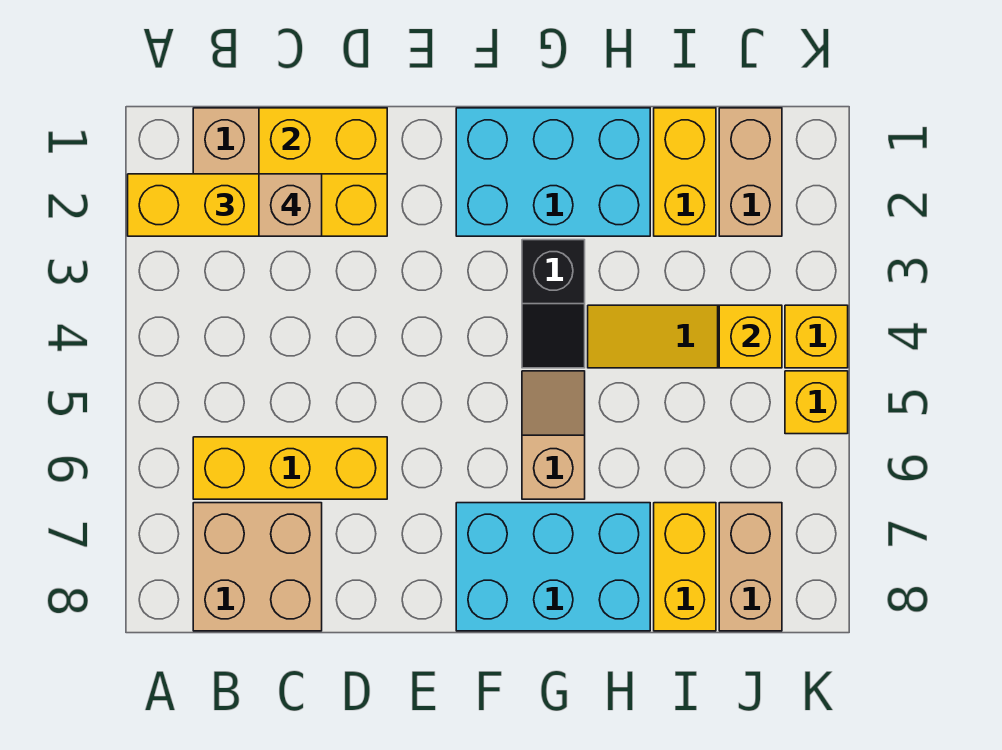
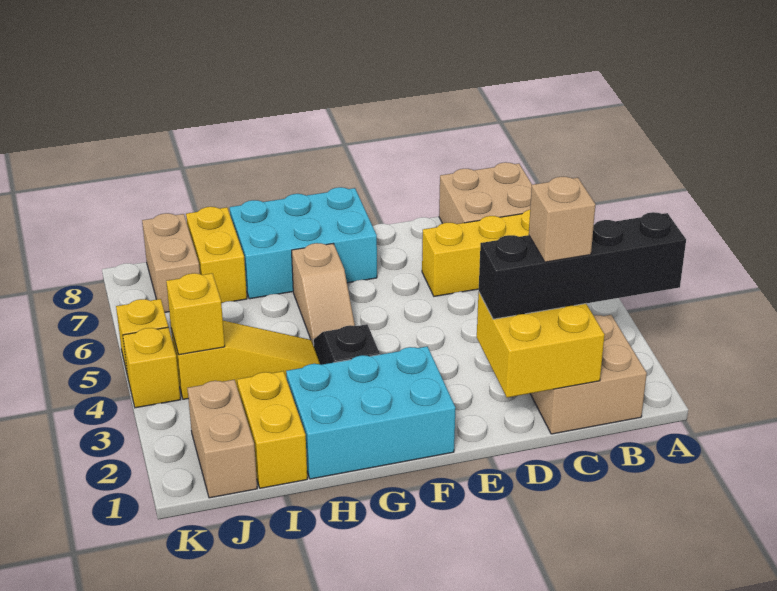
yellow 1x4 brick [128,174,387,236] -> black 1x4 brick [479,212,686,319]

